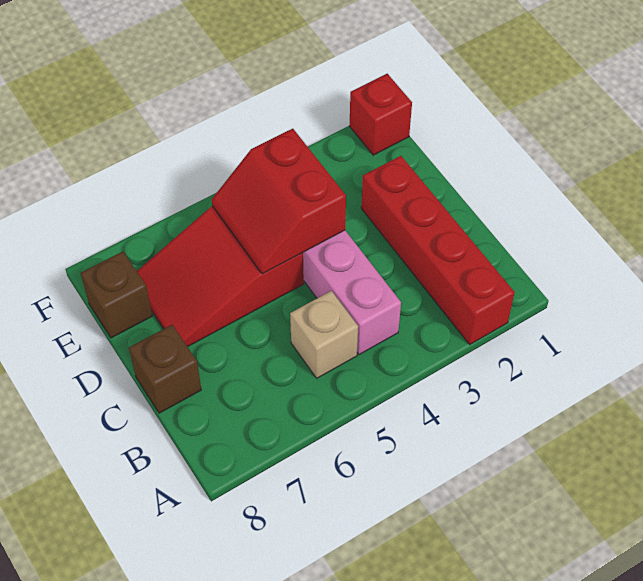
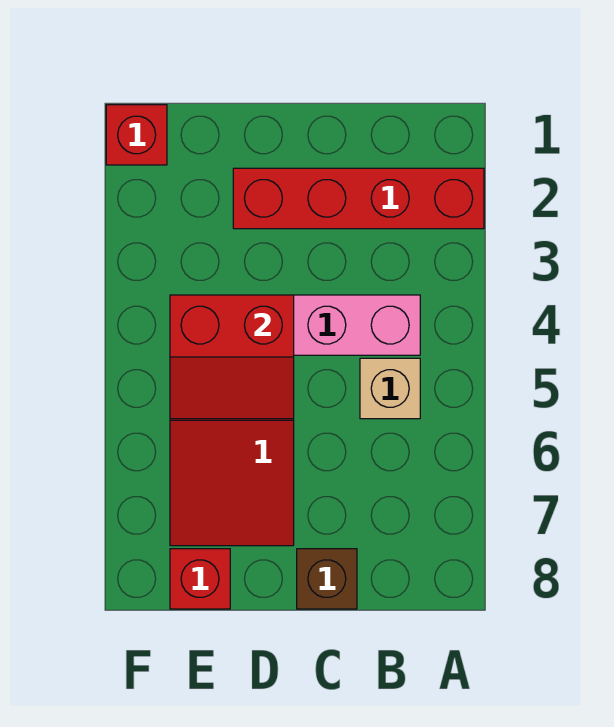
brown 1x1 brick [81,252,152,338] -> red 1x1 brick [170,549,230,609]

